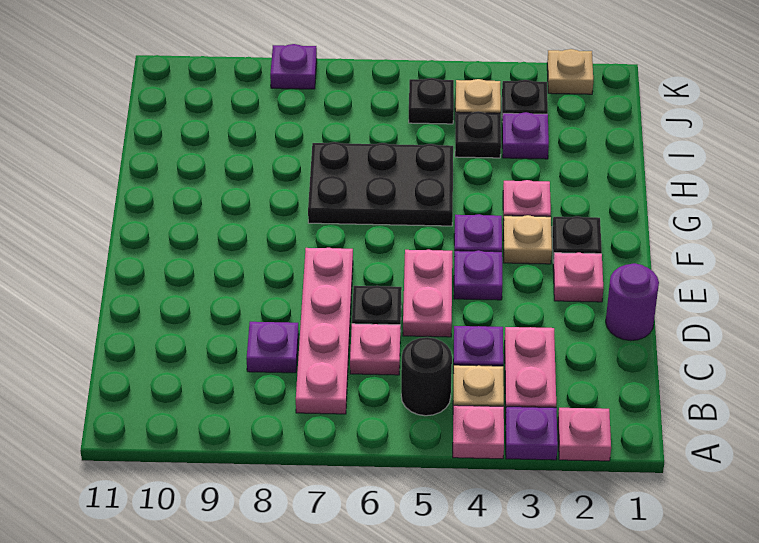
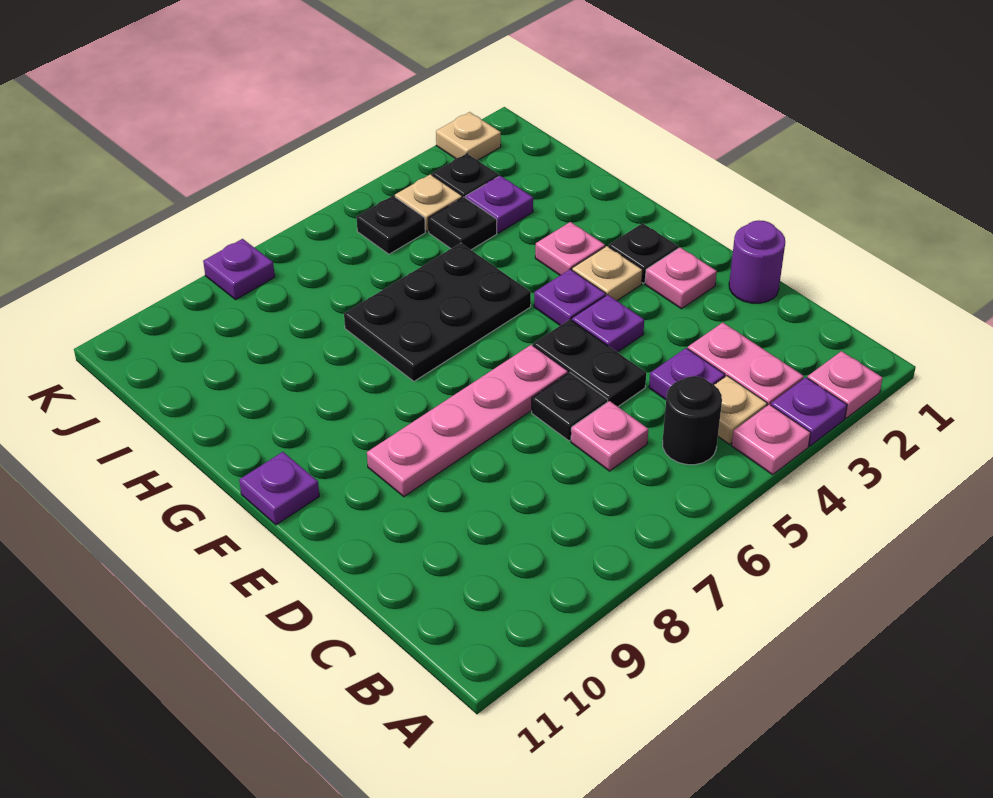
pink 1x4 plate [296,248,353,414] -> pink 1x4 plate turned to [367,345,568,497]
purple 1x1 plate [246,322,299,373] -> purple 1x1 plate moved to [239,452,319,525]
pink 1x2 plate [403,250,452,337] -> black 1x2 plate [533,320,646,407]

